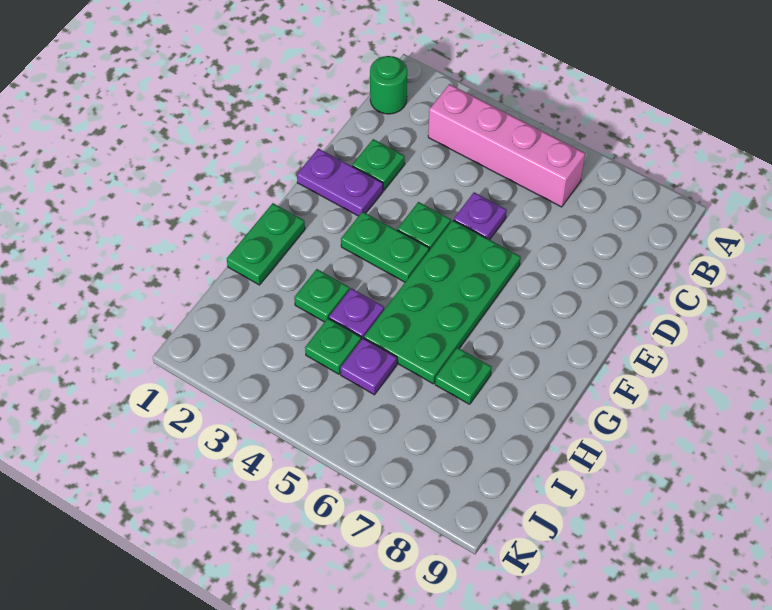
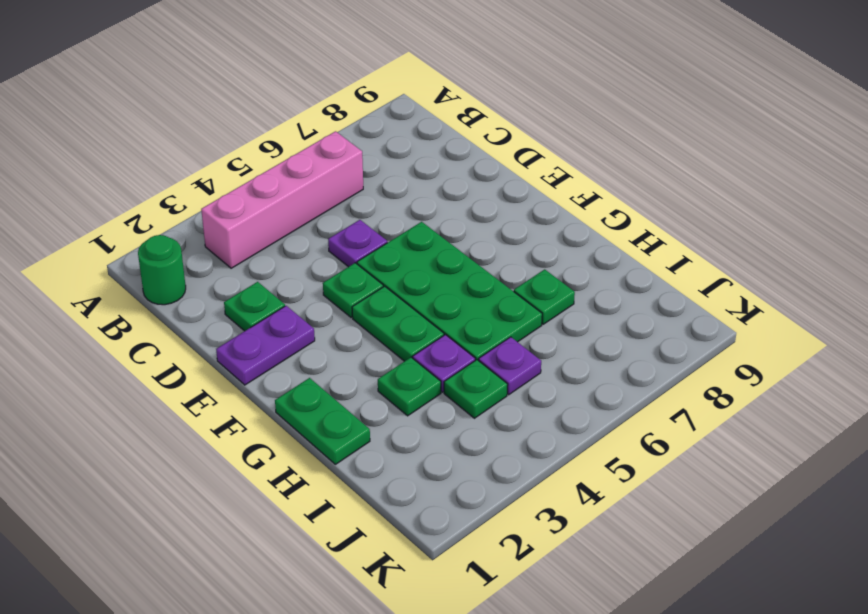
green 1x2 plate [341,212,429,282] -> green 1x2 plate turned to [352,286,444,361]

